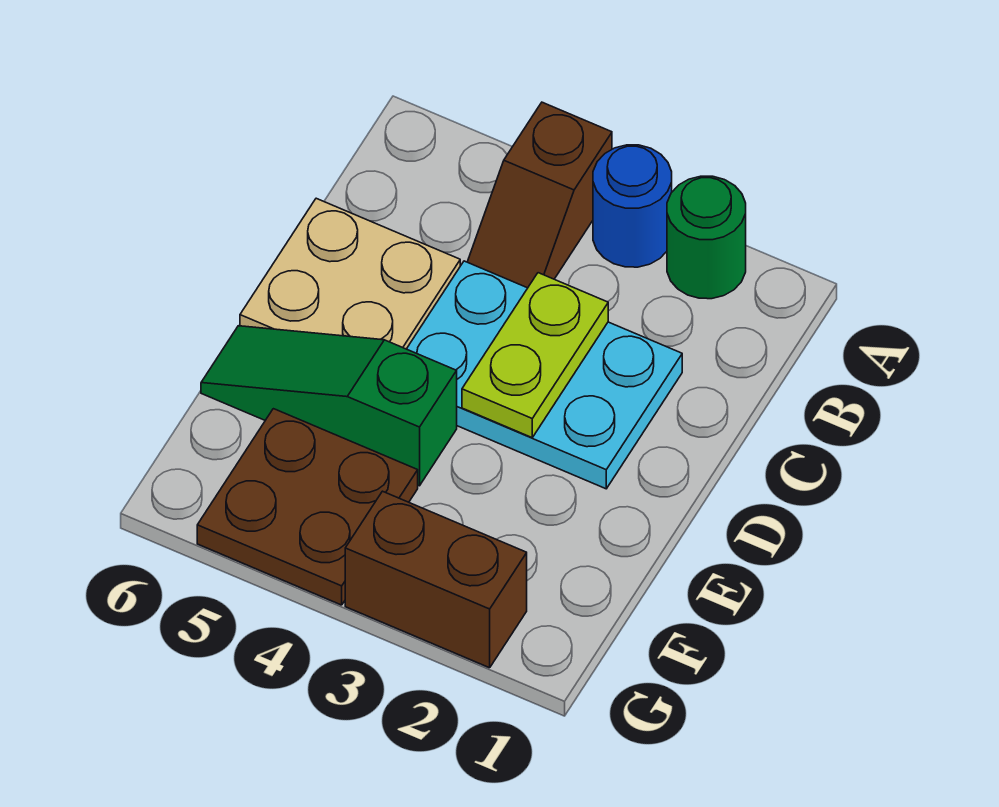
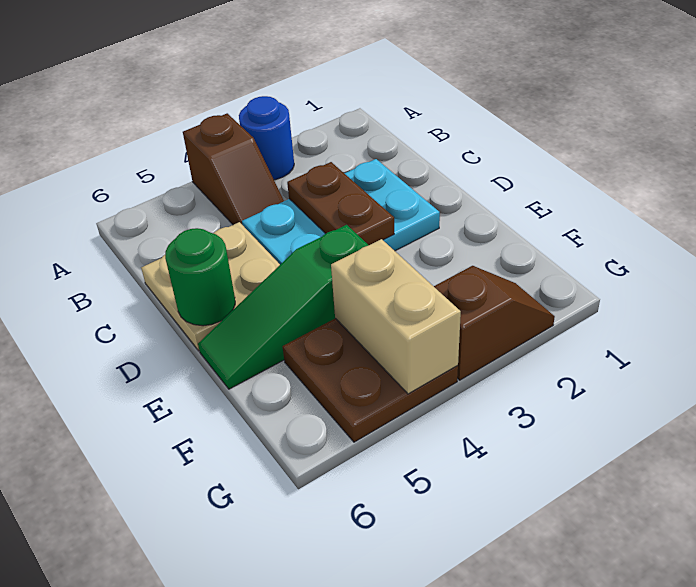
green 1x1 round brick [667,176,746,299] -> green 1x1 round brick moved to [165,228,235,326]
lime 1x2 plate [462,273,608,438] -> brown 1x2 plate [287,162,394,245]
none -> tan 1x2 brick [331,239,461,394]
brown 1x2 brick [345,491,527,668] -> brown 1x2 slope [434,266,555,380]

